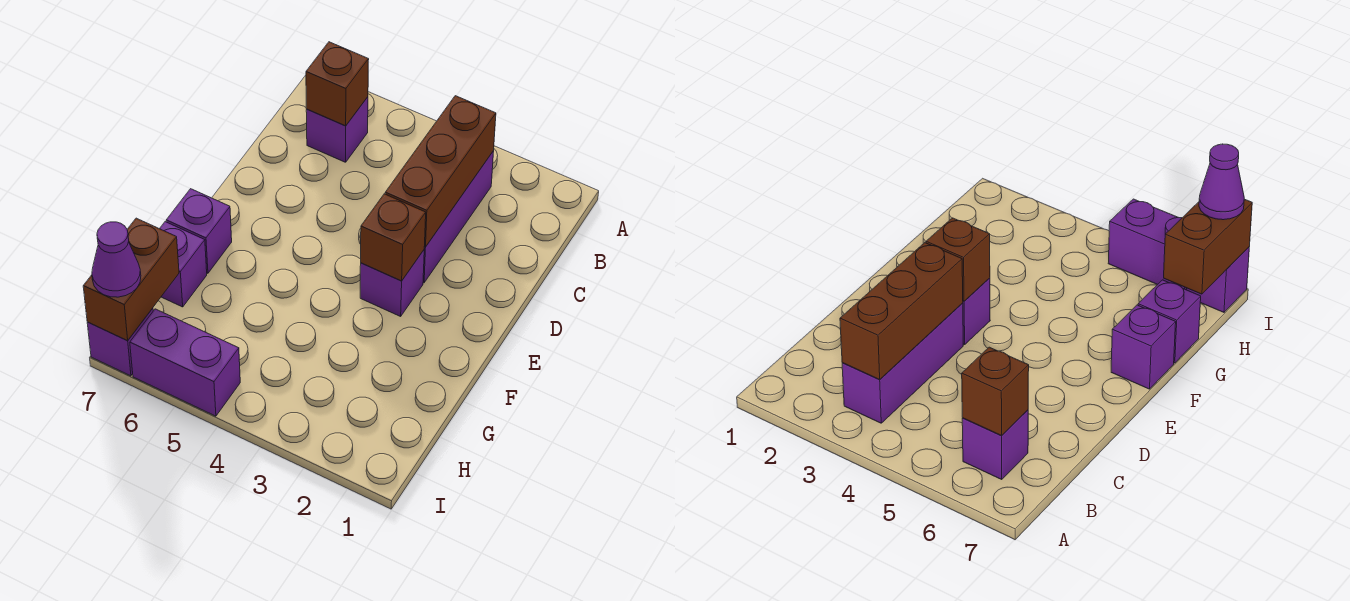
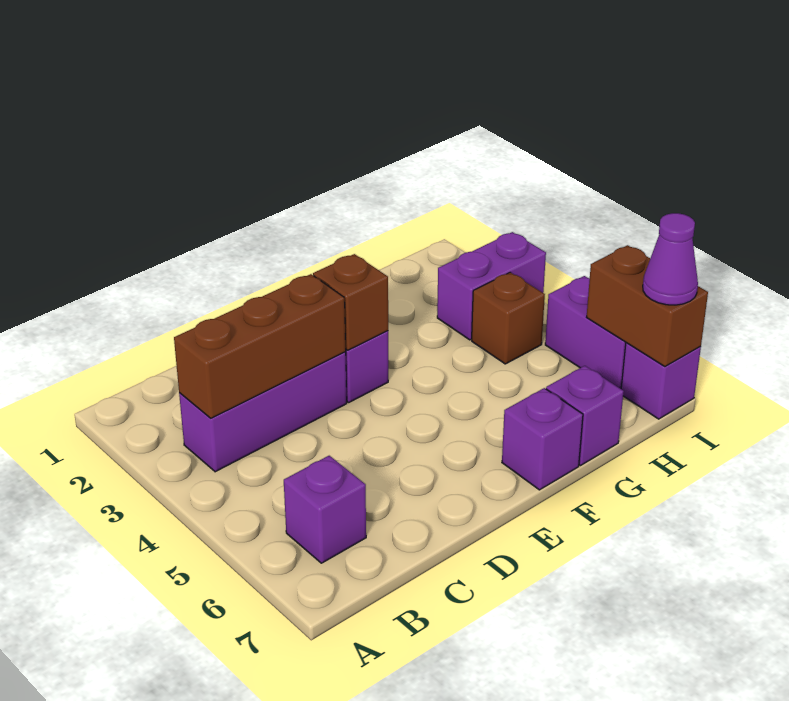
brown 1x1 brick [306,42,369,126] -> brown 1x1 brick moved to [472,272,545,364]
none -> purple 1x2 brick [437,232,546,340]
brown 1x2 brick [83,218,179,341] -> brown 1x2 brick turned to [587,245,708,367]

